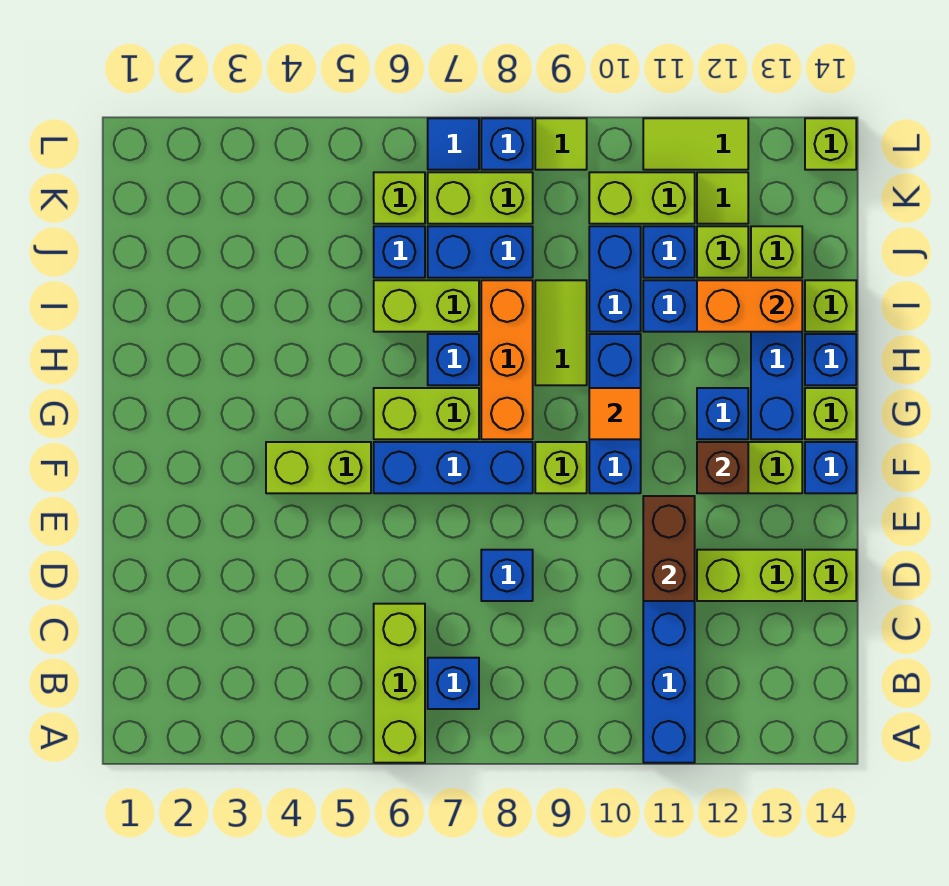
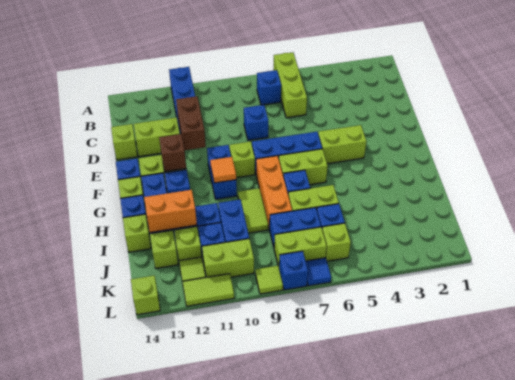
blue 1x3 brick [589,334,641,493] -> blue 1x2 brick [207,145,237,199]

